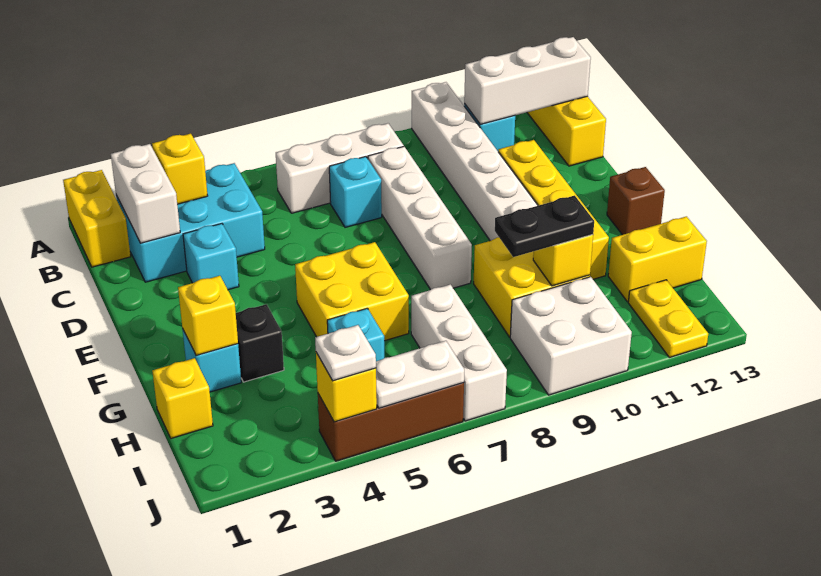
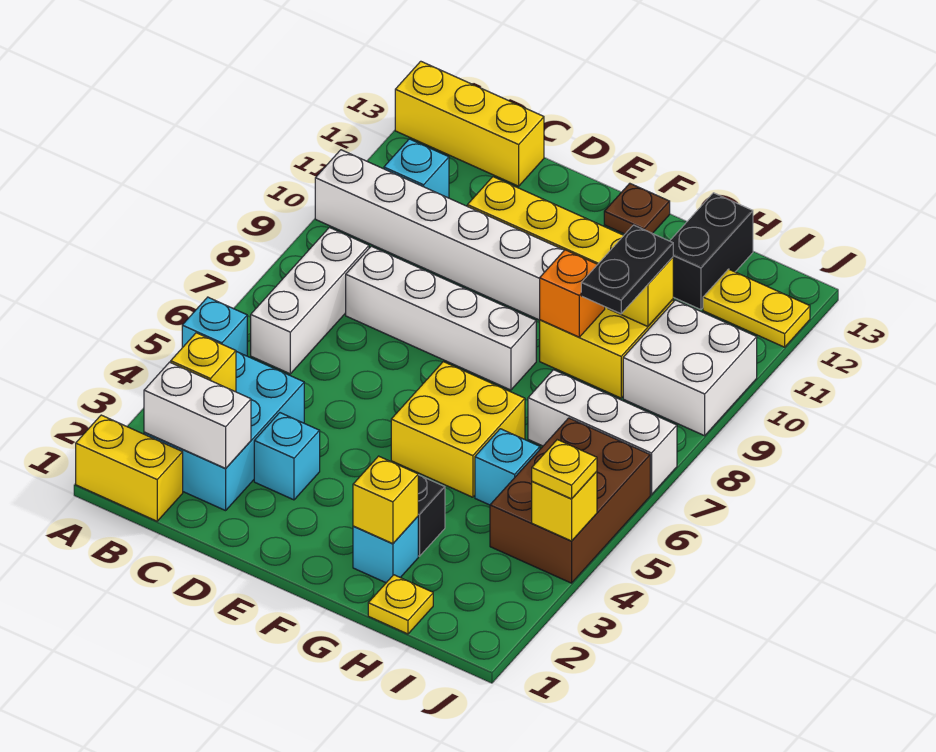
white 1x3 brick [464,37,591,125] -> none
cyan 1x1 brick [329,157,382,227] -> cyan 1x1 brick moved to [182,297,247,356]
brown 1x1 brick [607,167,665,235] -> brown 1x1 plate [604,183,670,234]
none -> orange 1x1 brick [540,250,605,337]
yellow 1x1 brick [152,358,213,438] -> yellow 1x1 plate [368,575,433,634]
yellow 1x2 brick [608,216,707,302] -> black 1x2 brick [670,193,753,310]
brown 1x3 brick [318,383,464,461] -> brown 2x3 brick [490,418,650,583]
white 1x1 plate [315,325,376,381] -> yellow 1x1 plate [532,440,597,499]
white 1x2 plate [376,341,464,408] -> none

